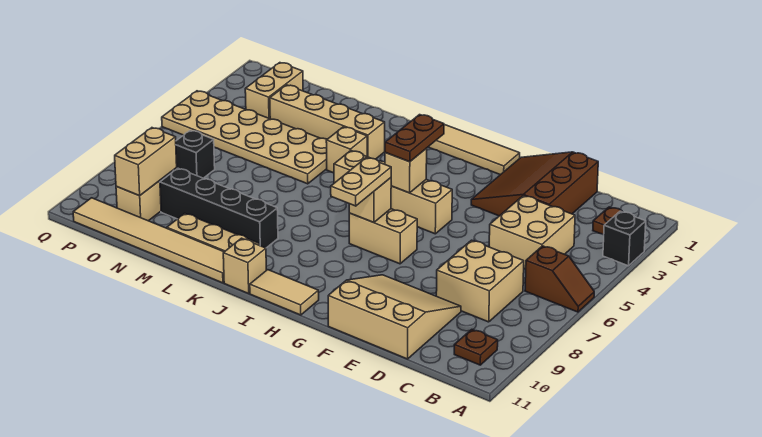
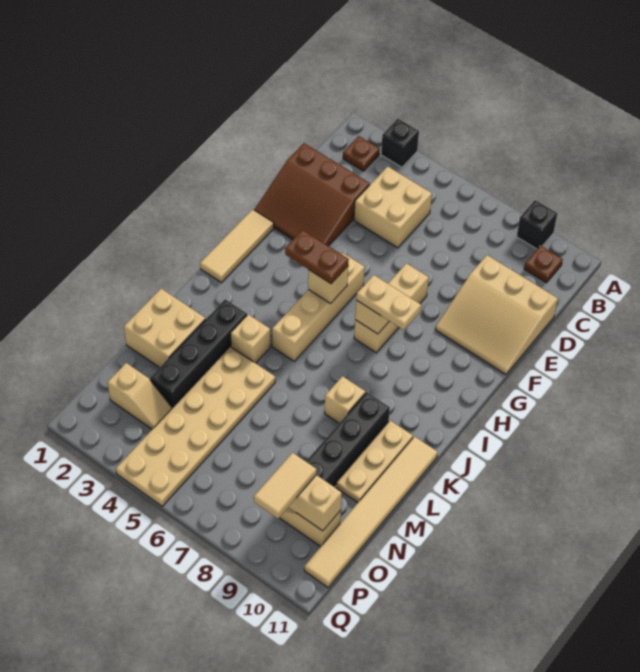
brown 1x2 slope [525,246,594,312] -> none
tan 2x2 brick [436,240,524,322] -> tan 2x2 brick moved to [124,289,206,368]
tan 3x3 slope [328,275,461,359] -> tan 3x3 slope turned to [435,255,558,374]
tan 1x2 brick [349,209,417,264] -> tan 1x3 brick [354,263,429,353]
tan 1x2 tile [250,270,319,315] -> tan 1x2 tile moved to [254,453,317,518]
tan 1x1 brick [223,238,266,293] -> tan 1x1 brick moved to [324,376,365,423]
tan 1x4 brick [270,85,385,159] -> black 1x4 brick [150,299,247,408]
tan 1x2 brick [245,63,303,119] -> tan 1x2 slope [107,363,172,429]
black 1x1 brick [174,130,215,178] -> black 1x1 brick moved to [517,200,557,249]

